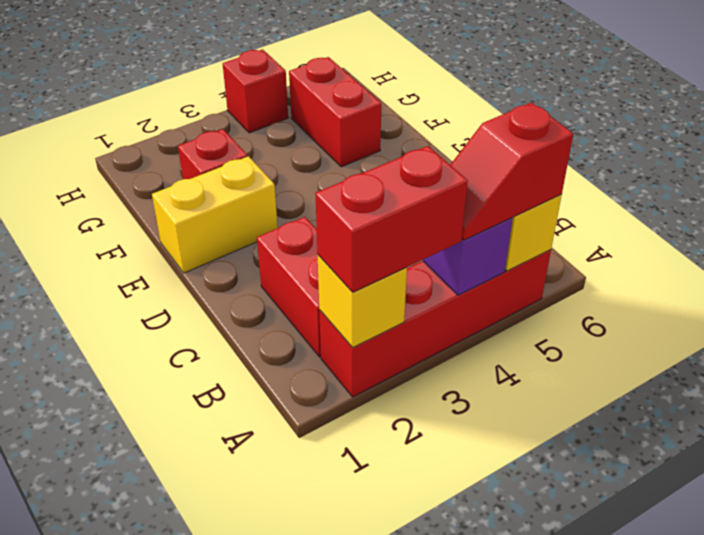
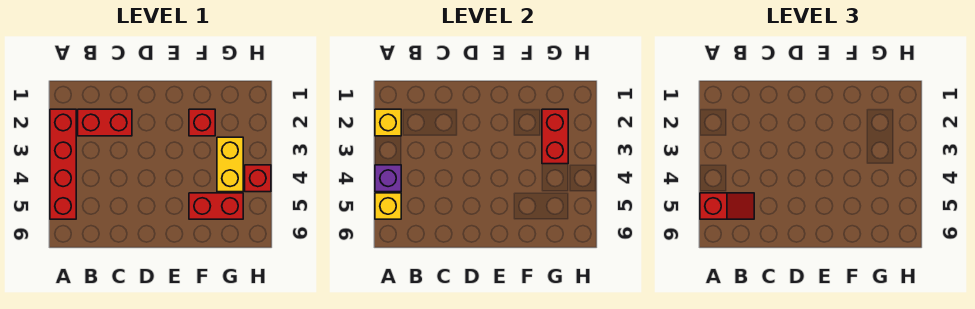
red 1x2 brick [315,146,468,292] -> red 1x2 brick moved to [542,109,568,164]
red 1x2 slope [450,103,573,240] -> red 1x2 slope turned to [700,193,754,219]
yellow 1x2 brick [152,156,278,273] -> yellow 1x2 brick moved to [217,137,243,192]

